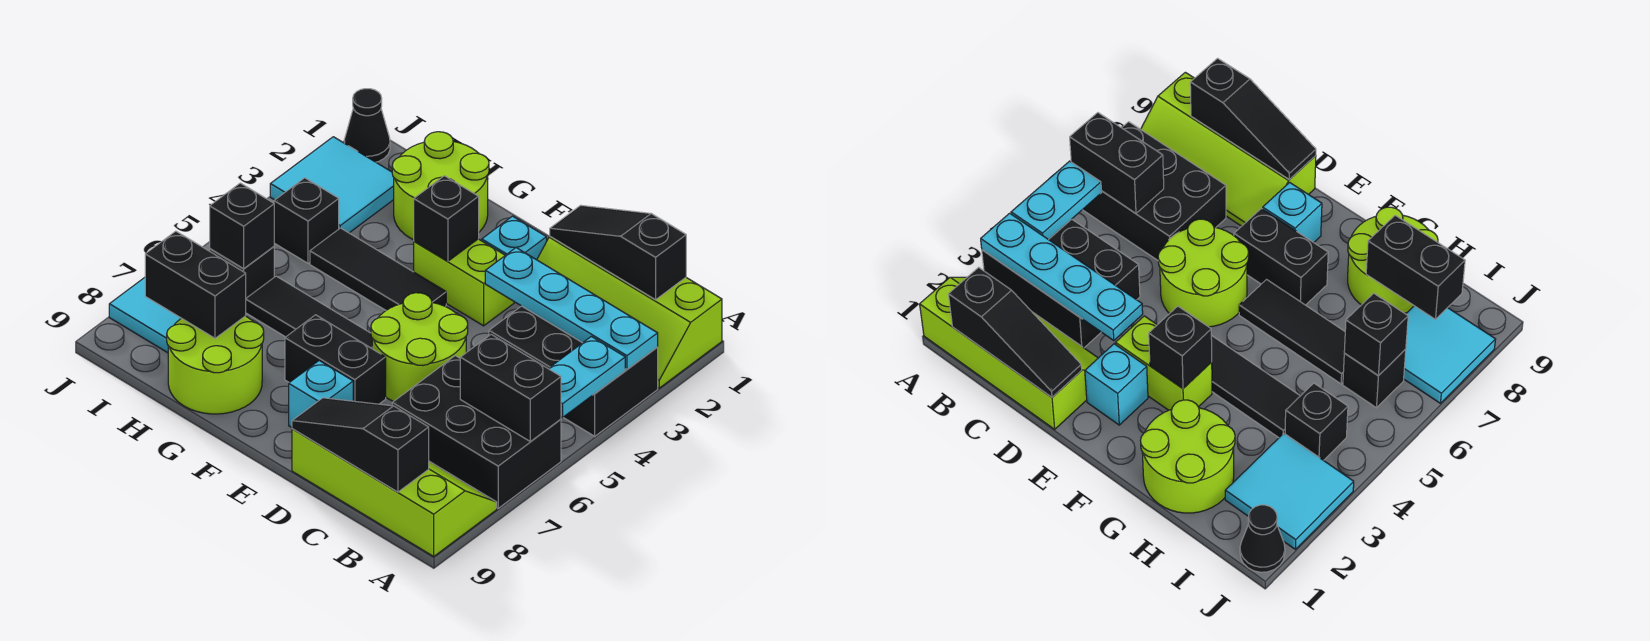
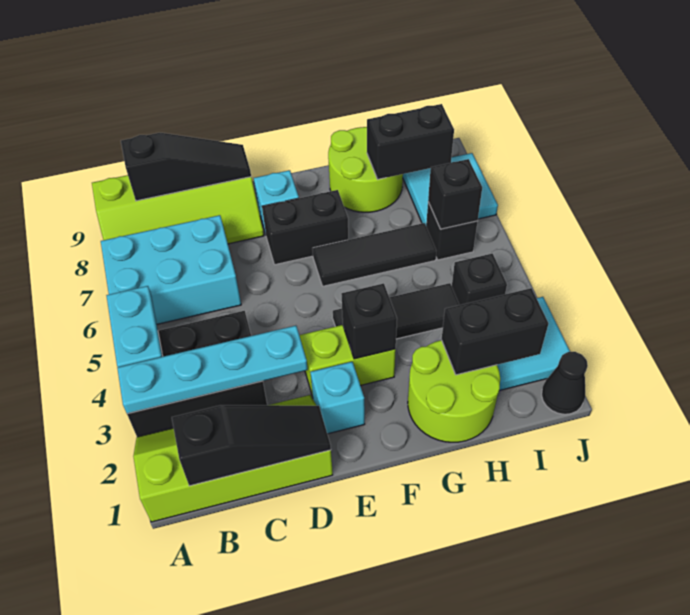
black 2x3 brick [392,356,561,508] -> cyan 2x3 brick [101,215,241,324]
black 1x2 brick [460,334,561,441] -> black 1x2 brick moved to [442,288,548,375]
lime 2x2 round brick [371,293,468,402] -> none

